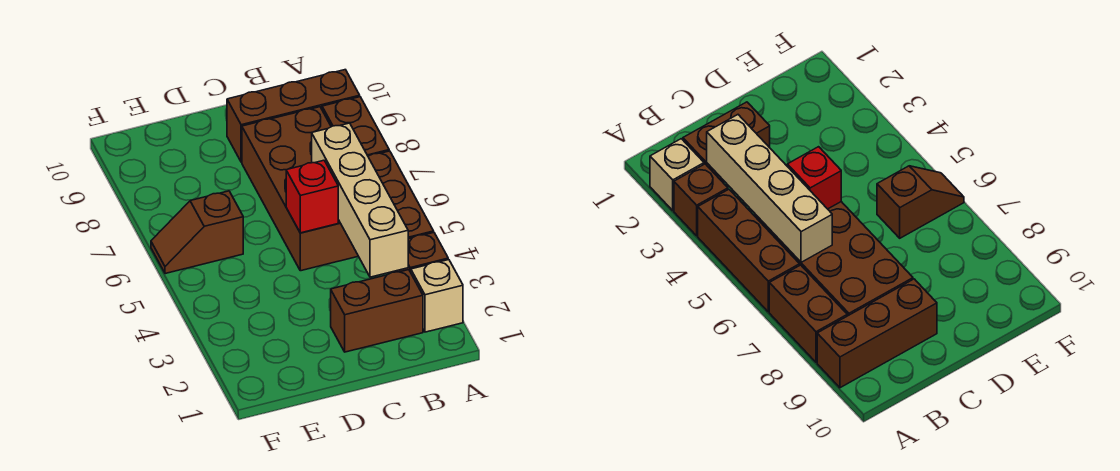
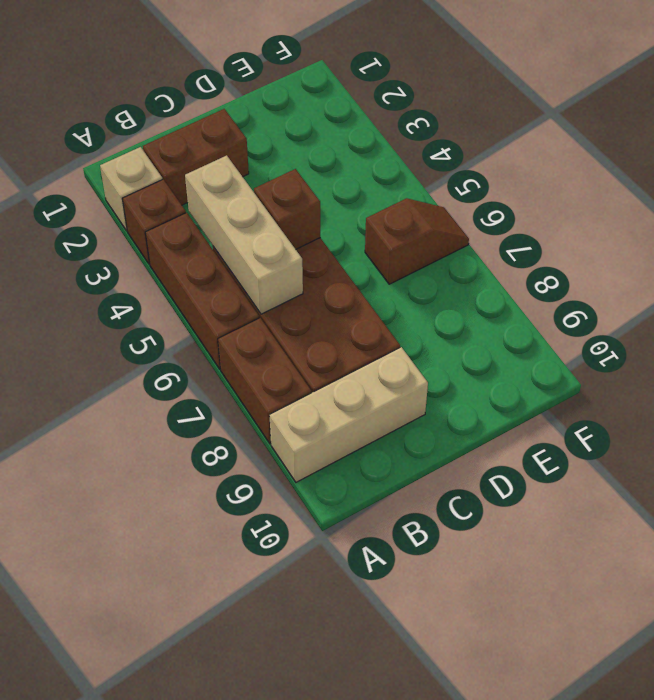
brown 1x3 brick [227,70,360,162] -> tan 1x3 brick [269,347,428,482]
tan 1x4 brick [312,123,408,277] -> tan 1x3 brick [185,155,303,314]
red 1x1 brick [286,160,338,233] -> brown 1x1 brick [254,169,320,249]

